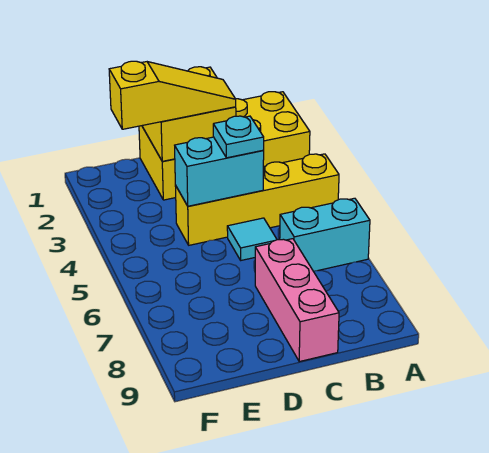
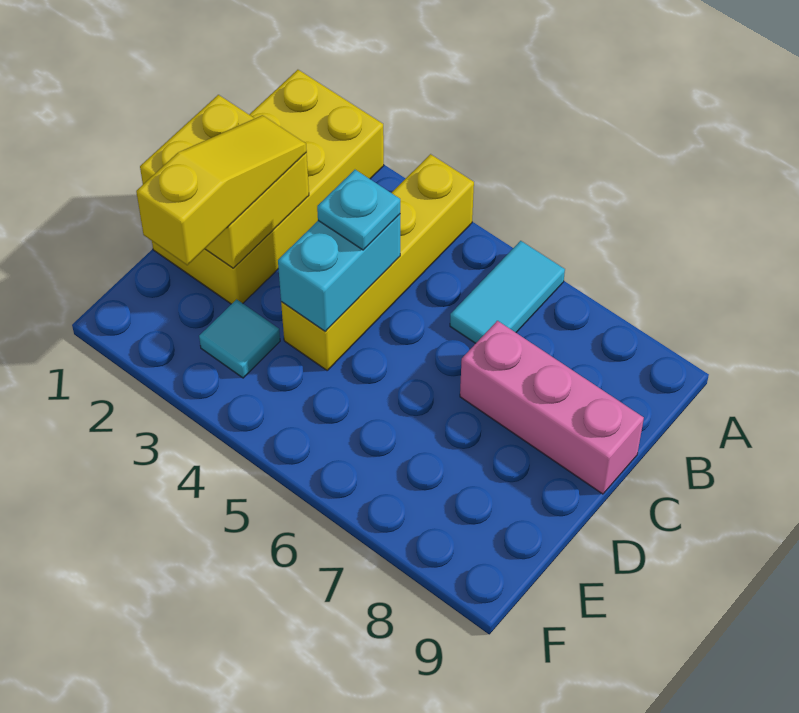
cyan 1x2 brick [280,198,370,271] -> cyan 1x2 tile [450,241,565,343]
cyan 1x1 tile [227,218,277,260] -> cyan 1x1 tile moved to [199,299,280,378]

